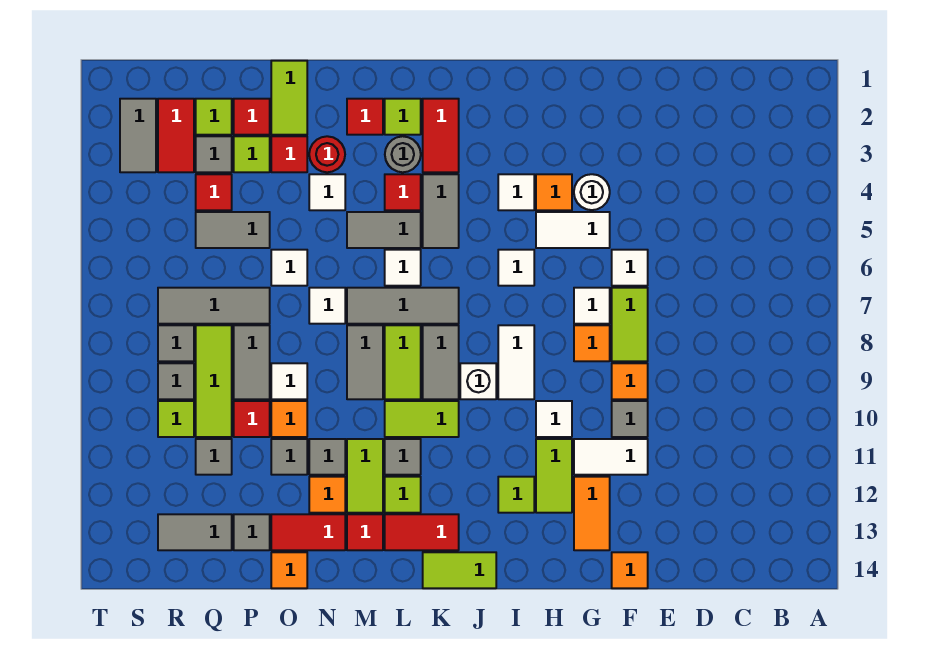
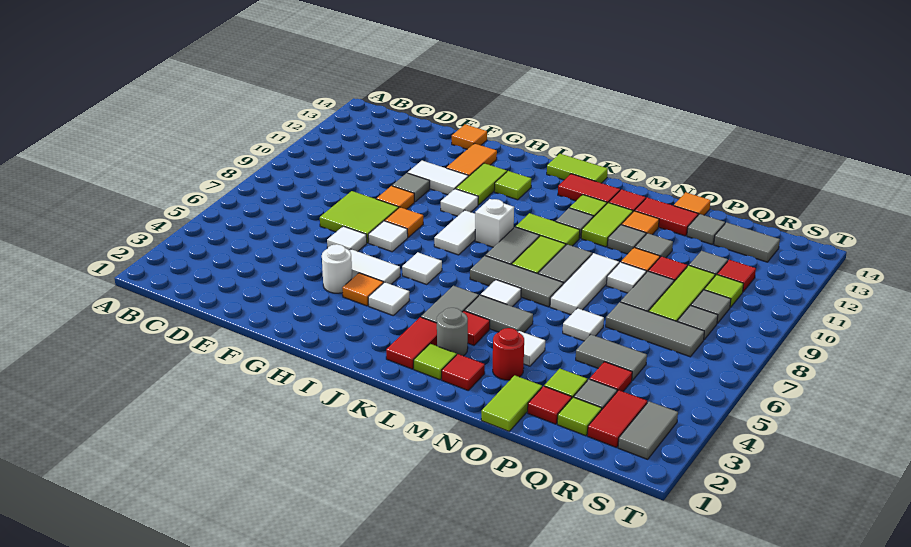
lime 1x2 tile [612,288,648,361] -> lime 2x2 tile [320,191,399,243]
white 1x1 tile [309,288,345,324] -> white 1x3 tile [550,253,619,315]
red 1x1 tile [271,136,307,172] -> red 1x1 tile moved to [717,260,756,292]

